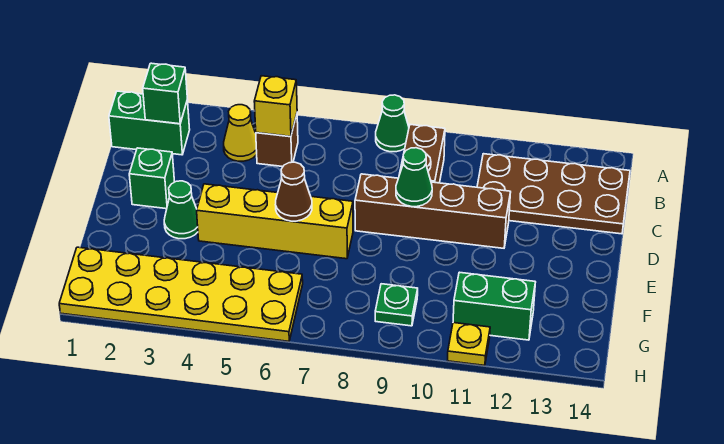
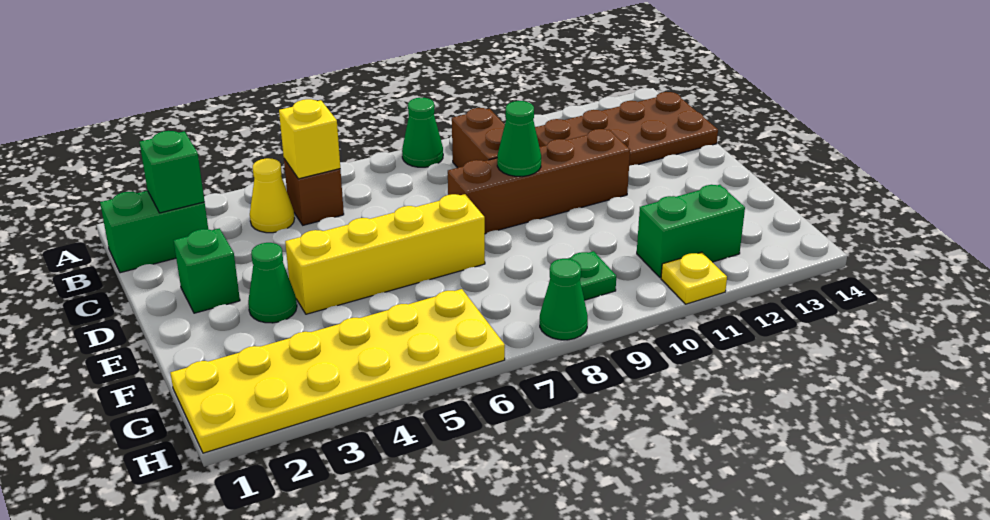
brown 1x1 cone [275,162,312,221] -> none
none -> green 1x1 cone [540,259,588,340]

